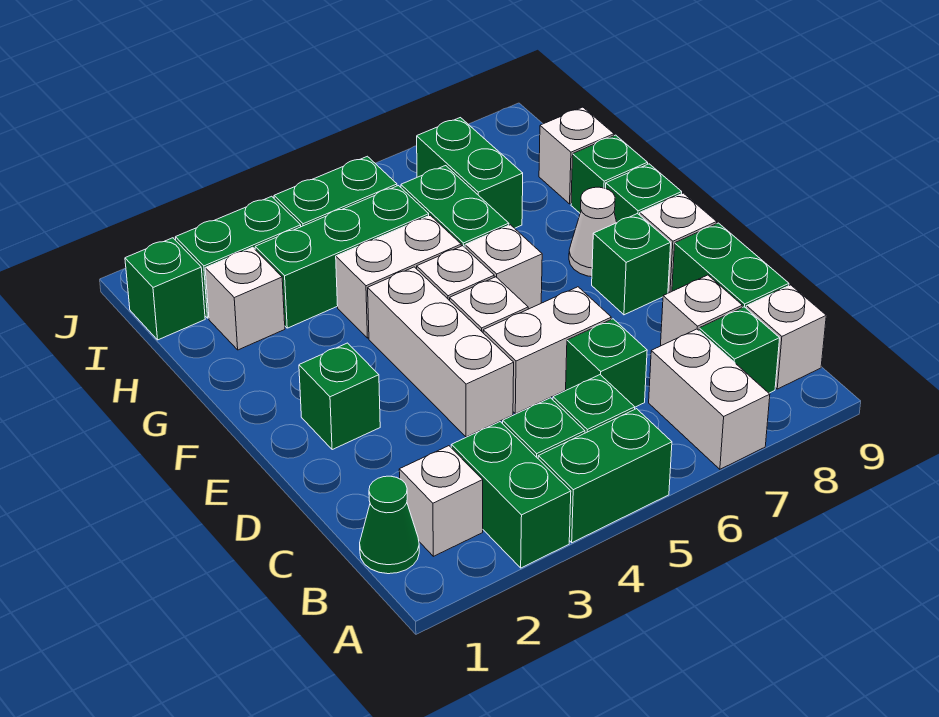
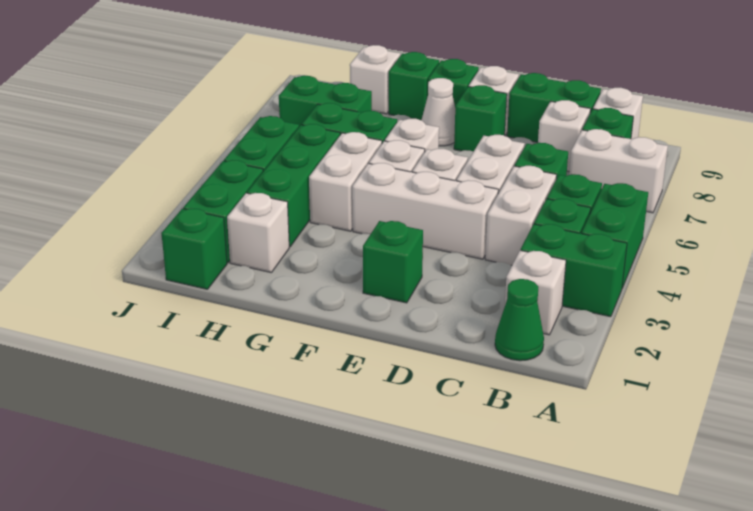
none -> white 1x2 brick [485,166,557,265]

